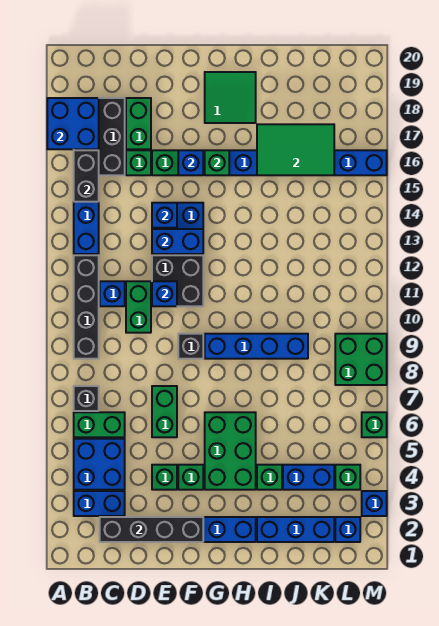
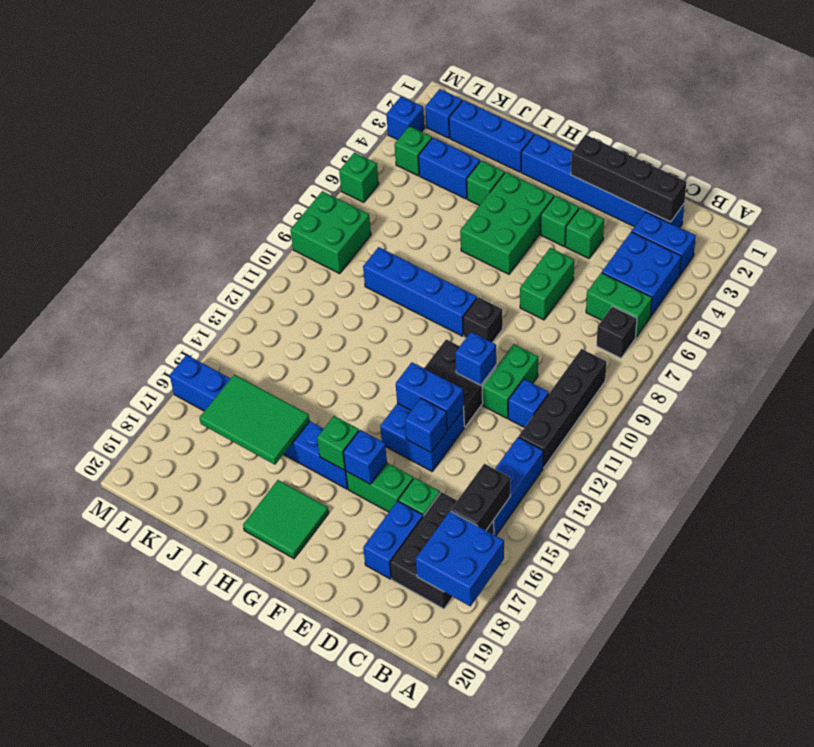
green 1x2 brick [126,98,151,149] -> blue 1x2 brick [363,501,423,579]

